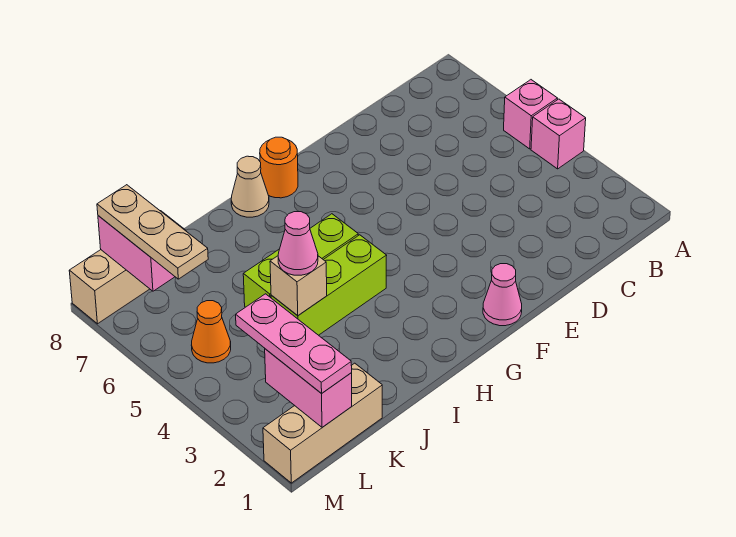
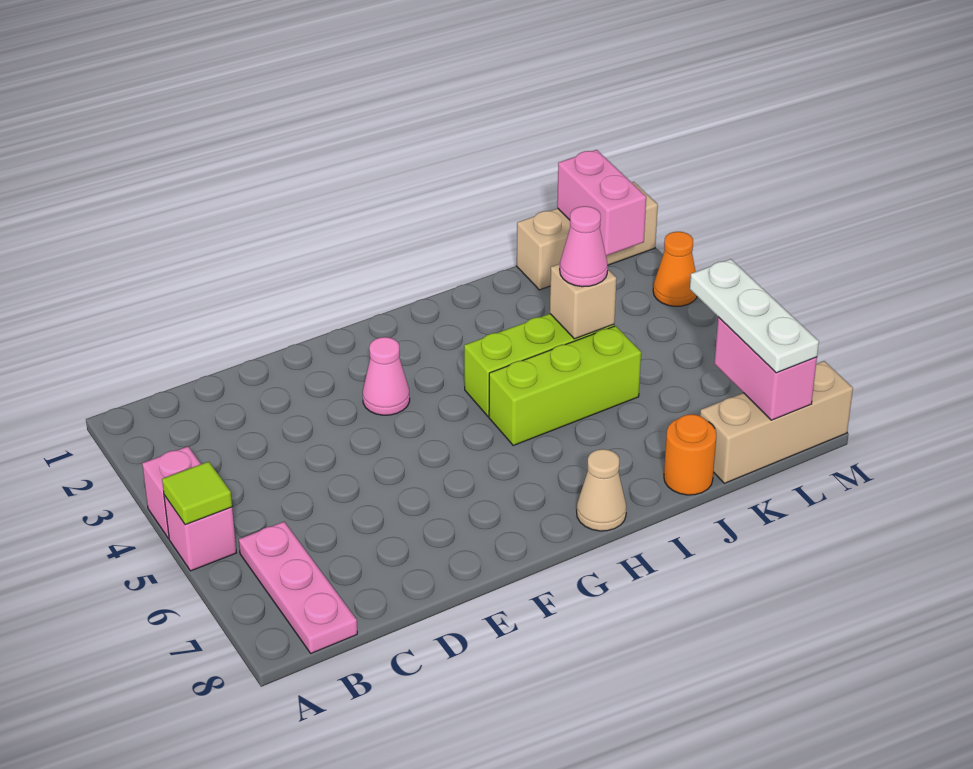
none -> lime 1x1 tile [162,461,232,525]
pink 1x1 cone [483,264,522,326] -> pink 1x1 cone moved to [363,337,410,415]
orange 1x1 round brick [260,137,298,198] -> orange 1x1 round brick moved to [664,414,717,495]
pink 1x3 plate [236,294,352,394] -> pink 1x3 plate moved to [239,522,357,653]
orange 1x1 cone [192,301,231,363] -> orange 1x1 cone moved to [653,232,697,306]
tan 1x3 plate [97,185,208,279] -> white 1x3 plate [690,259,819,373]

